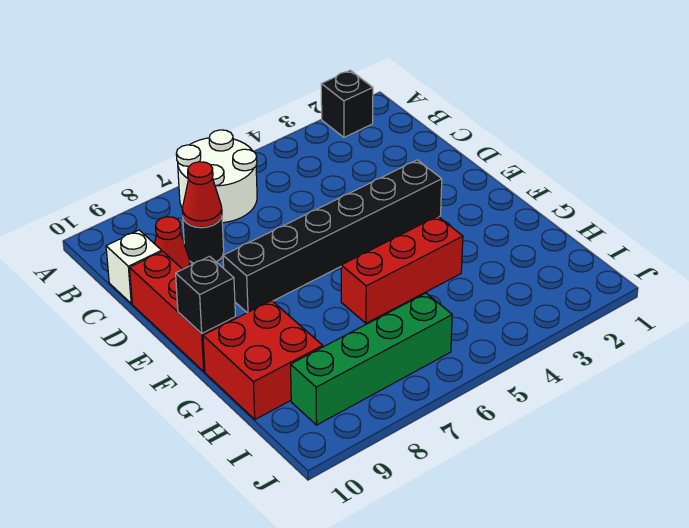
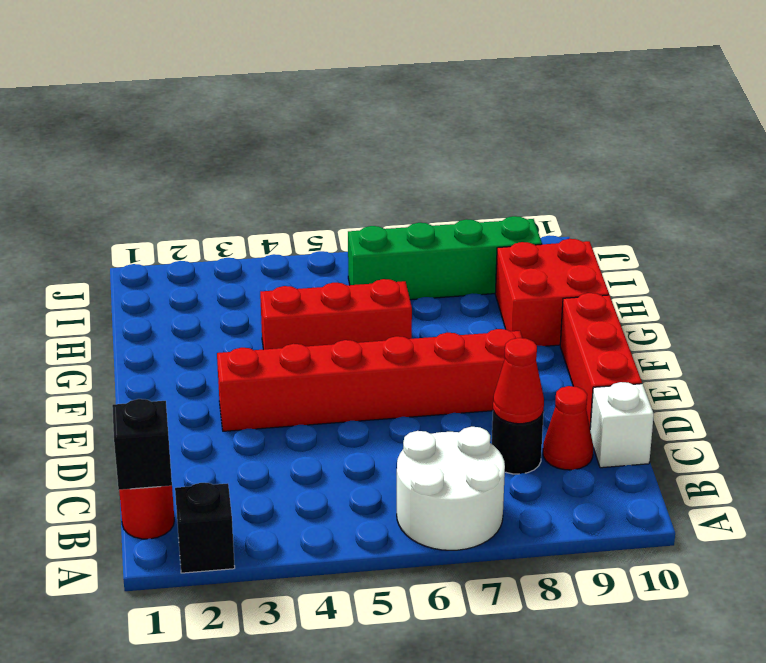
none -> red 1x1 round brick [119,486,174,539]
black 1x6 brick [223,160,442,313] -> red 1x6 brick [217,329,522,431]
black 1x1 brick [176,256,235,334] -> black 1x1 brick moved to [112,399,172,490]

